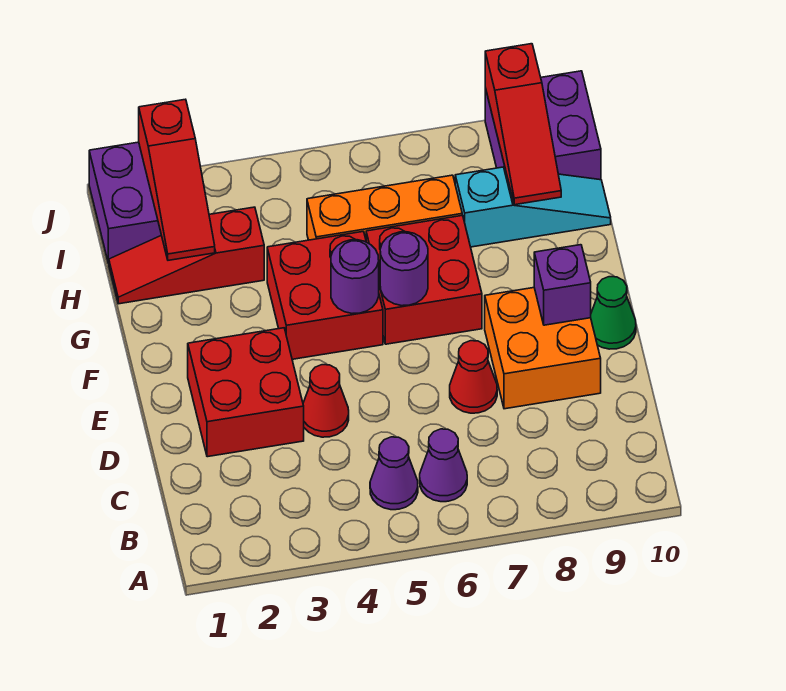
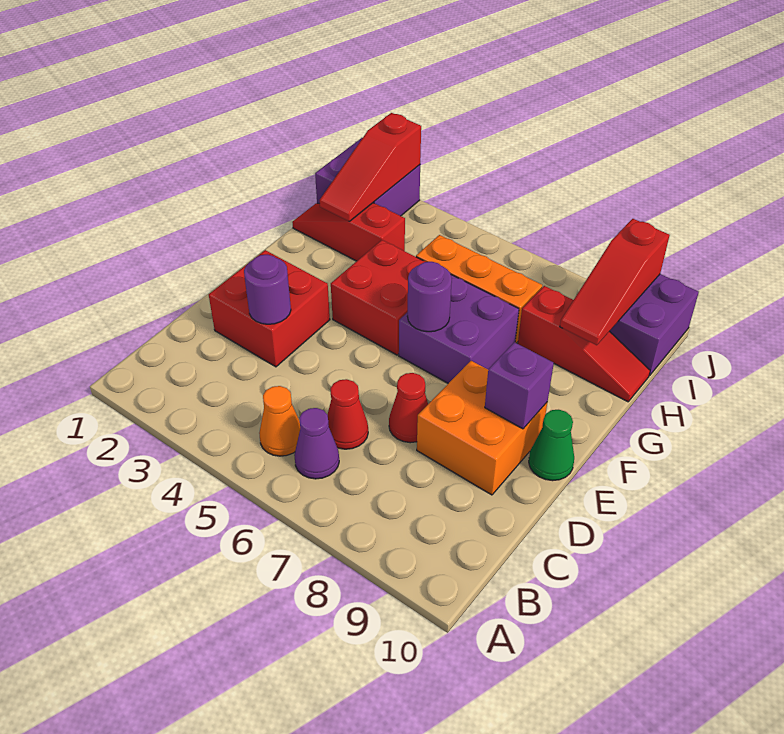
purple 1x1 cone [370,437,418,510] -> orange 1x1 cone [259,386,300,456]
red 1x1 cone [303,365,349,437] -> red 1x1 cone moved to [327,379,368,449]
purple 1x1 round brick [331,240,379,313] -> purple 1x1 round brick moved to [244,255,291,324]
red 2x2 brick [366,215,482,344] -> purple 2x2 brick [399,275,519,383]
cyan 1x3 slope [455,167,611,247] -> red 1x3 slope [518,286,650,402]

